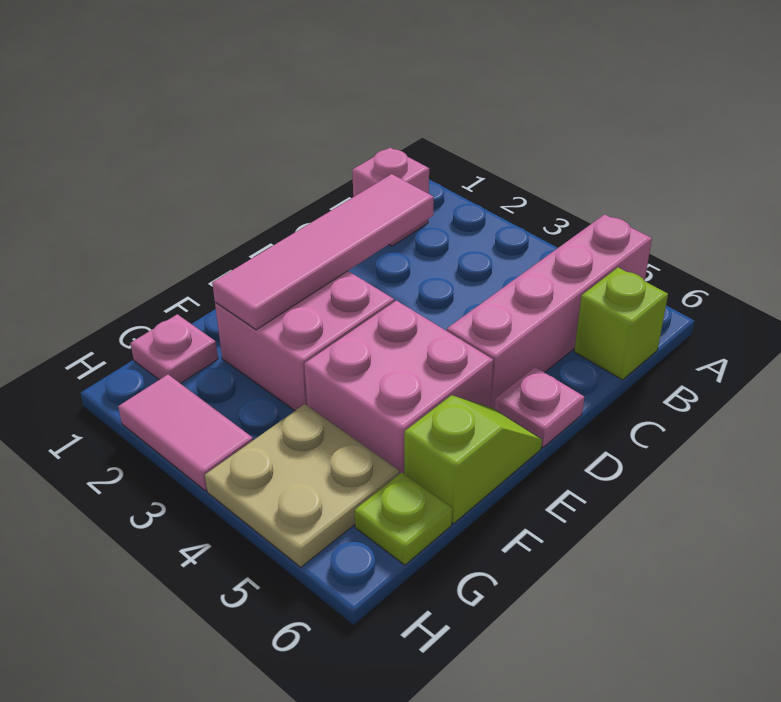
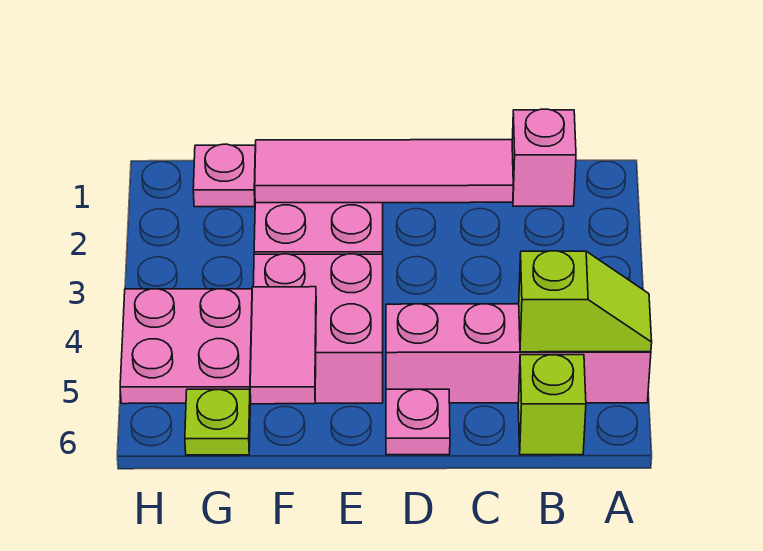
lime 1x2 slope [404,395,542,523] -> lime 1x2 slope moved to [519,251,652,352]
tan 2x2 plate [205,404,399,567] -> pink 2x2 plate [120,289,252,404]
pink 1x2 tile [118,375,253,491] -> pink 1x2 tile moved to [250,287,316,404]

